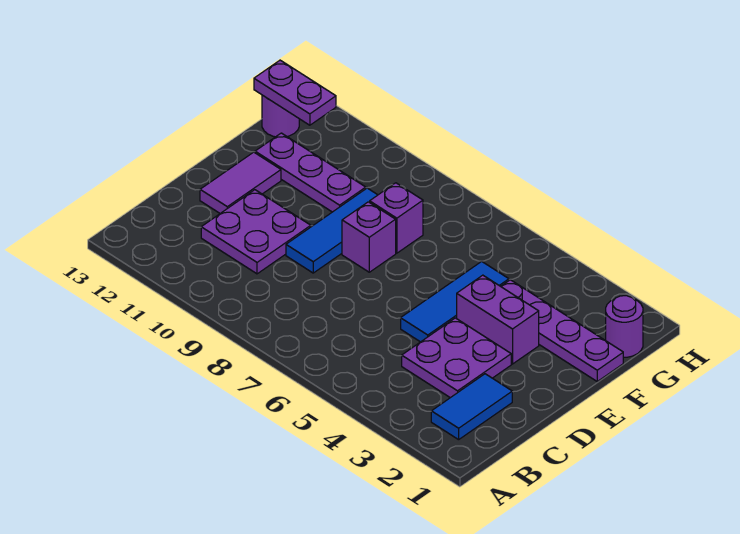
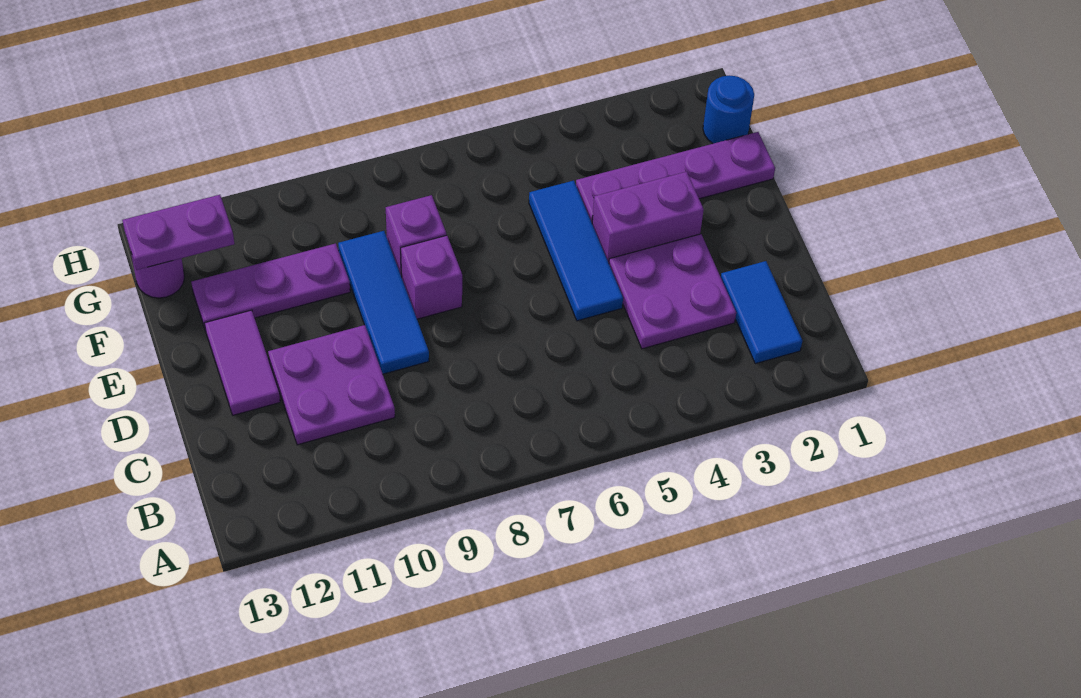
purple 1x1 round brick [606,296,643,357] -> blue 1x1 round brick [703,75,754,144]

